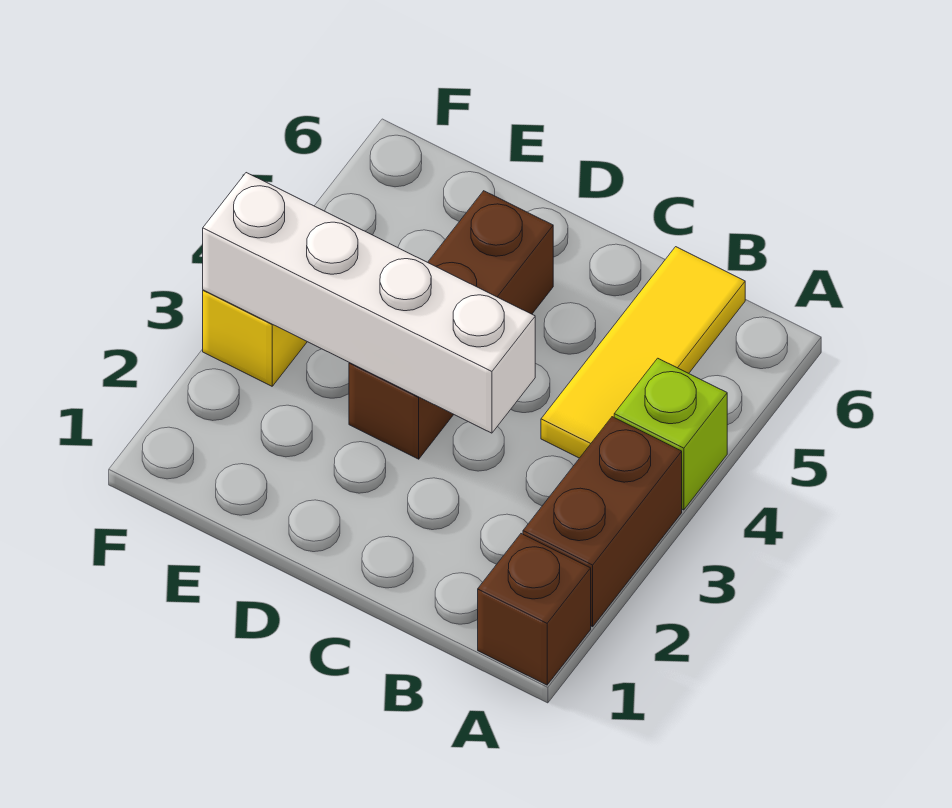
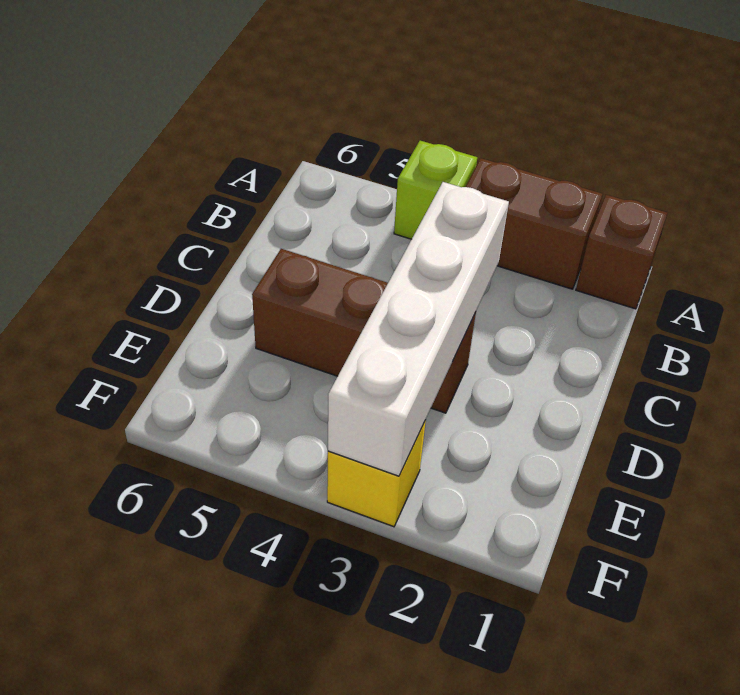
yellow 1x3 tile [541,247,745,458] -> none

